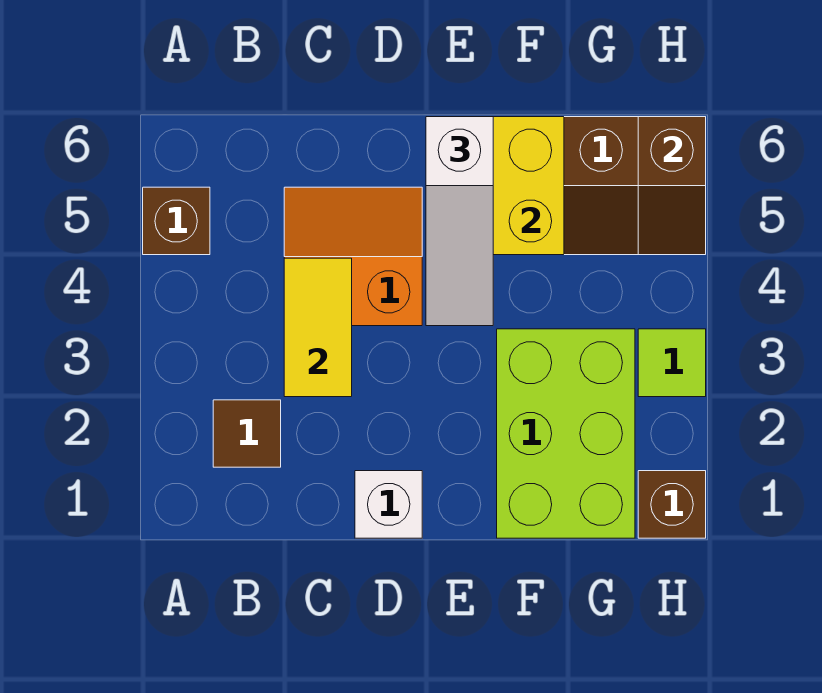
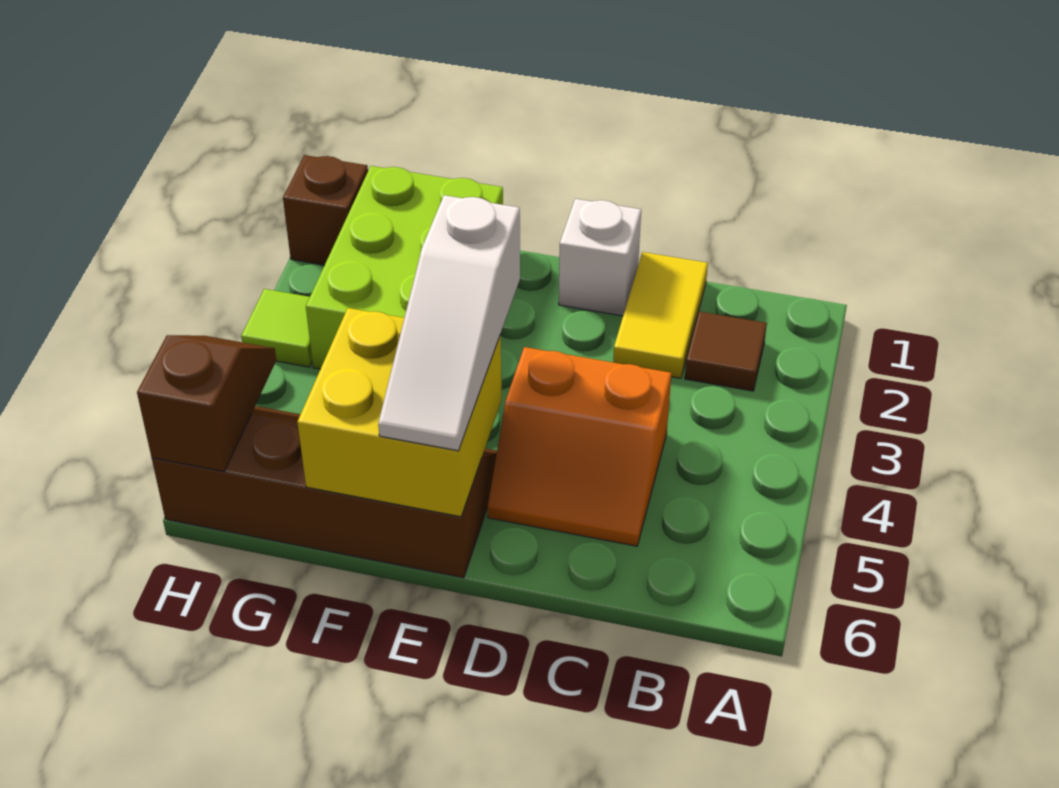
brown 1x1 brick [143,187,210,255] -> none
yellow 1x2 tile [284,258,352,397] -> yellow 1x2 tile moved to [613,252,708,378]
white 1x3 slope [426,117,493,326] -> white 1x3 slope turned to [378,195,520,451]

